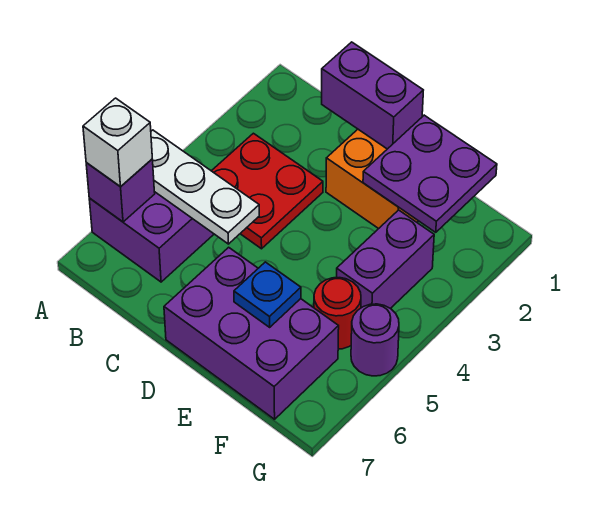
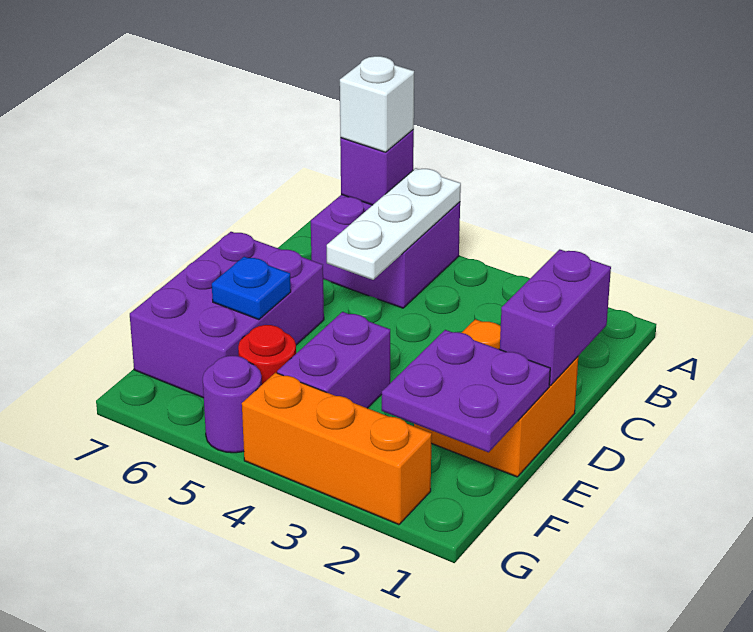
red 2x2 plate [212,133,323,249] -> none
purple 1x2 brick [337,210,434,309] -> purple 1x2 brick turned to [277,312,390,408]
none -> orange 1x3 brick [242,373,432,525]

